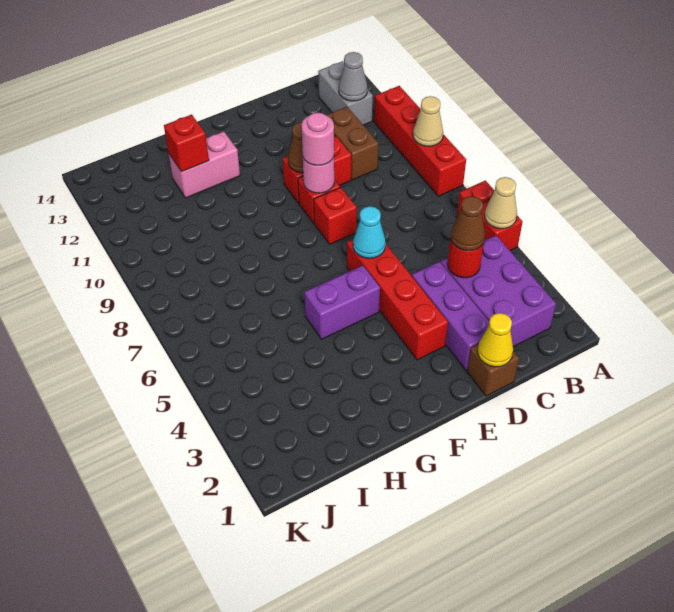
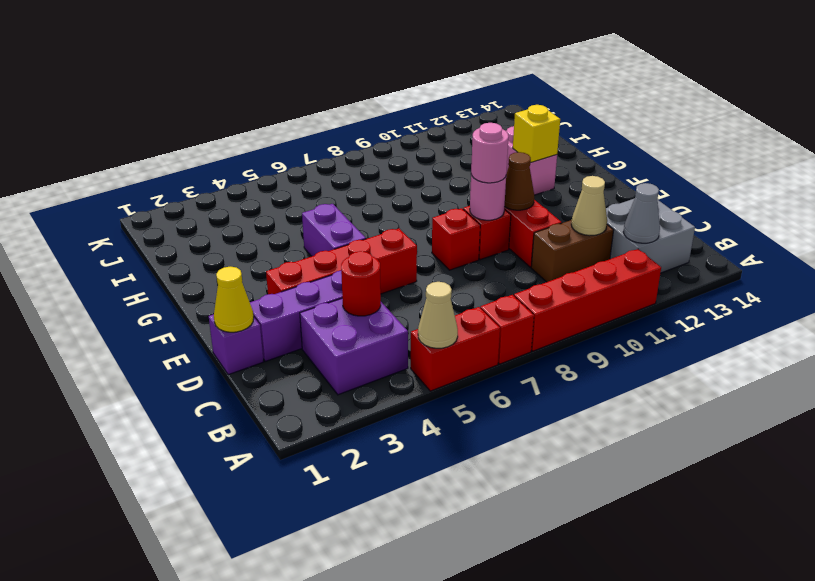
tan 1x1 cone [413,96,443,146] -> tan 1x1 cone moved to [571,176,607,236]
purple 2x3 brick [441,235,556,347] -> purple 2x2 brick [300,298,408,395]
grey 1x2 brick [318,61,373,125] -> grey 2x2 brick [606,198,695,273]
brown 1x1 cone [451,196,485,251] -> none
brown 1x1 brick [467,344,519,396] -> purple 1x1 brick [209,314,264,375]
cyan 1x1 cone [353,206,386,258] -> none
none -> yellow 1x1 brick [513,105,560,163]
red 1x1 brick [164,115,209,172] -> red 1x1 brick moved to [480,295,534,364]

